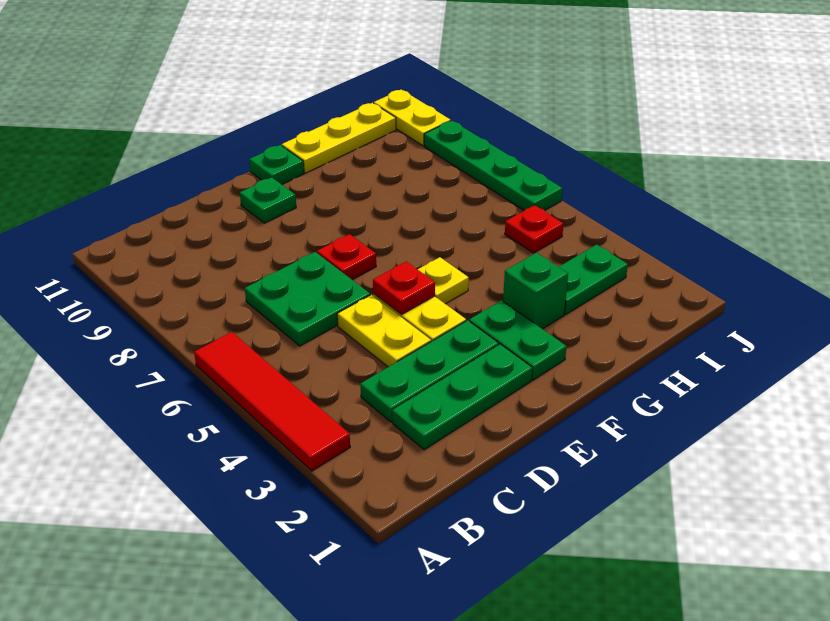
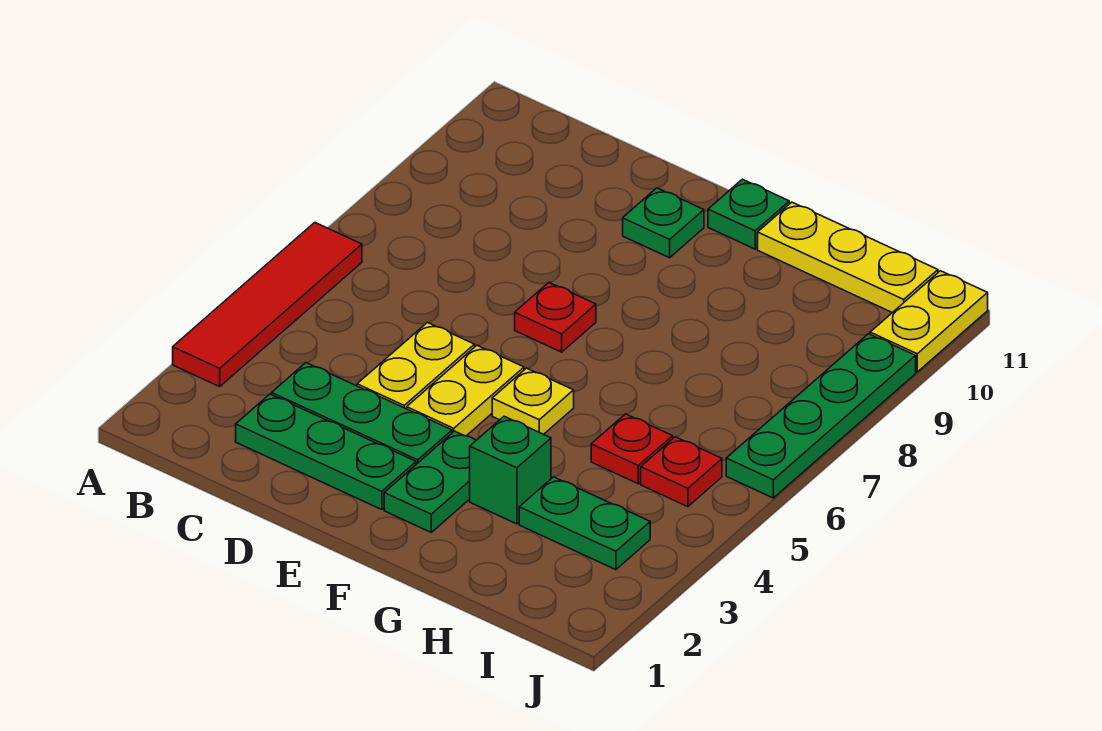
green 2x2 plate [245,252,370,346] -> none
red 1x1 plate [373,262,435,315] -> red 1x1 plate moved to [591,414,673,484]

